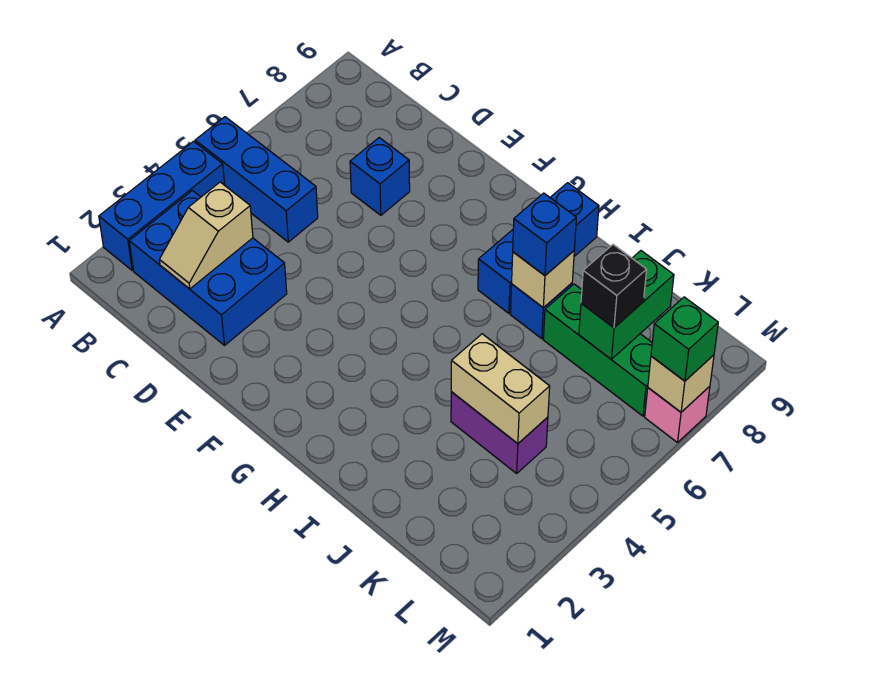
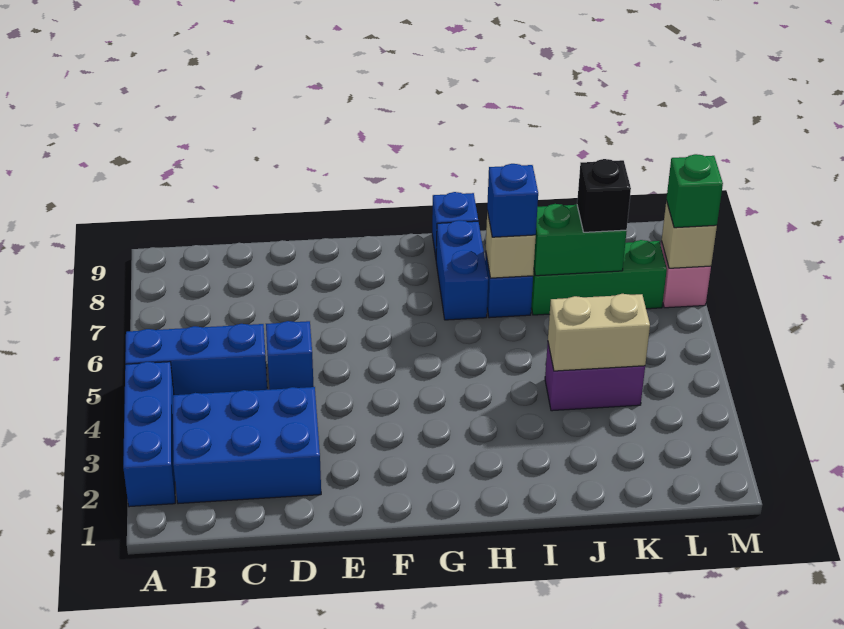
tan 1x2 slope [159,182,253,289] -> none
blue 1x1 brick [350,138,410,215] -> blue 1x1 brick moved to [266,321,314,390]
green 1x2 brick [579,251,674,359] -> green 1x2 brick turned to [534,204,627,276]

